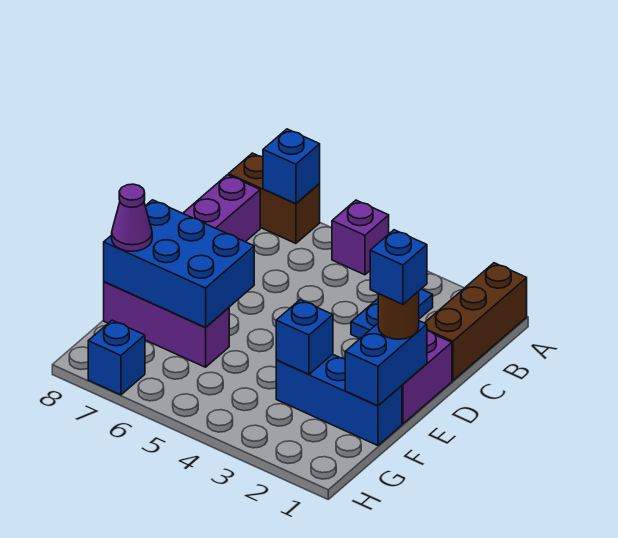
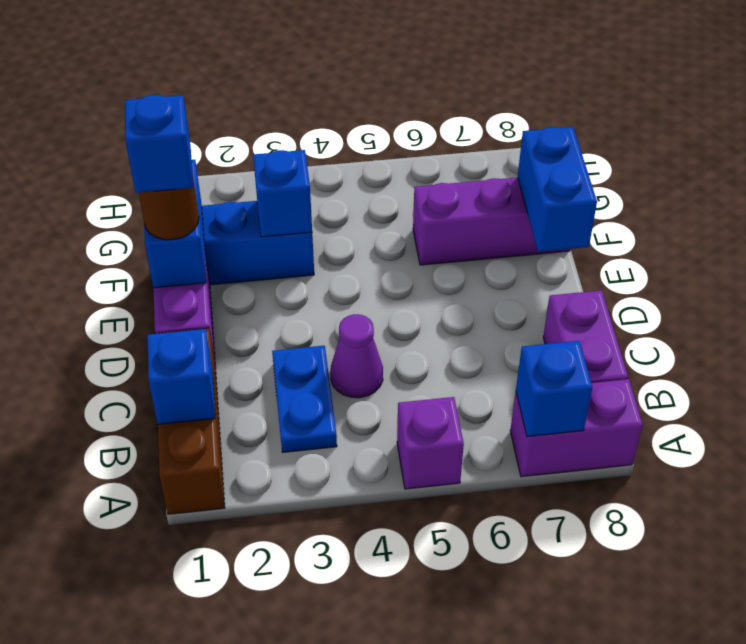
brown 1x2 brick [229,153,320,243] -> purple 1x2 brick [510,379,643,477]
blue 2x3 brick [104,200,254,327] -> blue 1x2 brick [518,127,597,252]
purple 1x1 cone [112,184,152,251] -> purple 1x1 cone moved to [330,314,383,398]
blue 1x1 brick [88,320,145,395] -> blue 1x1 brick moved to [147,329,215,424]

